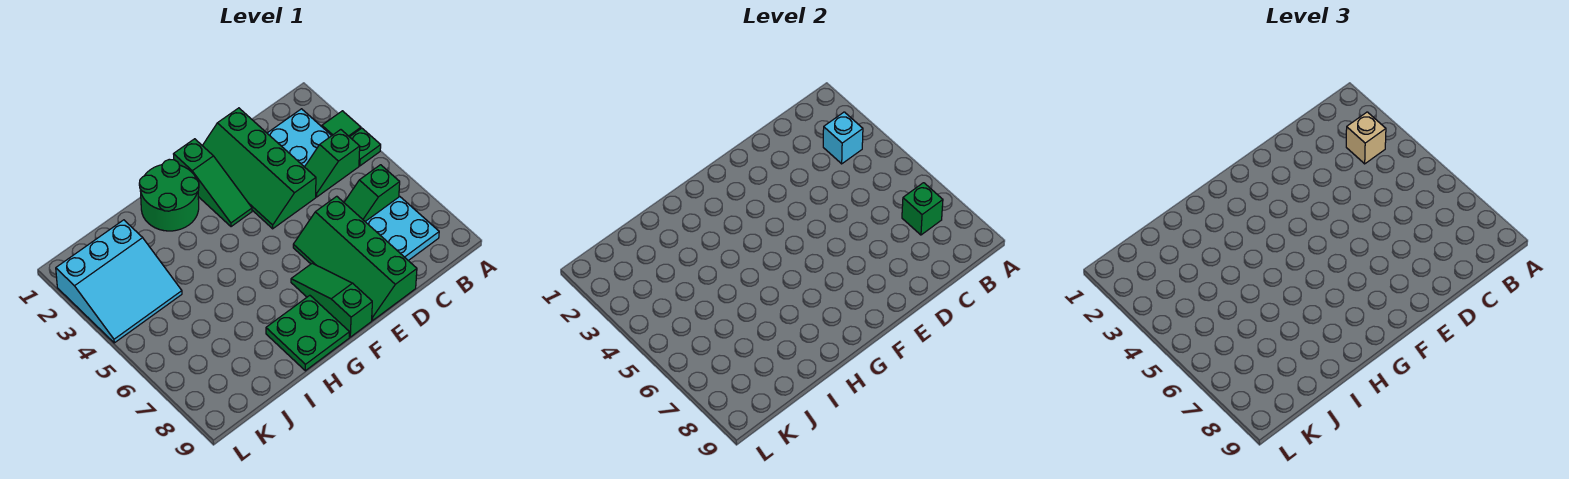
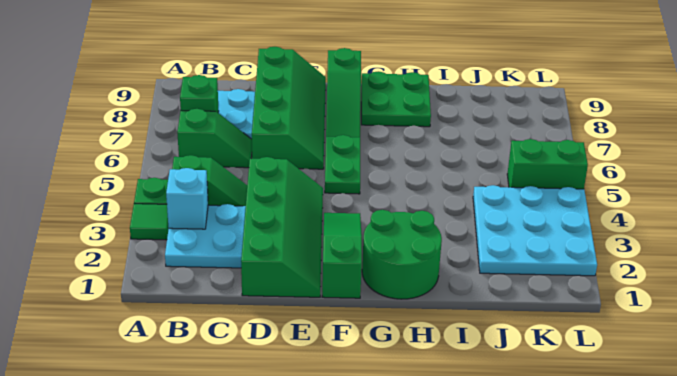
tan 1x1 brick [1346,112,1386,164] -> none
none -> green 1x2 plate [325,135,360,194]
cyan 3x3 slope [56,220,182,343] -> cyan 3x3 plate [473,185,597,276]
none -> green 1x2 brick [507,139,588,189]

